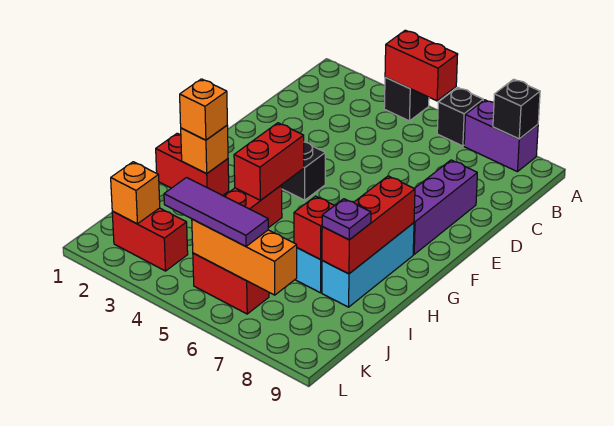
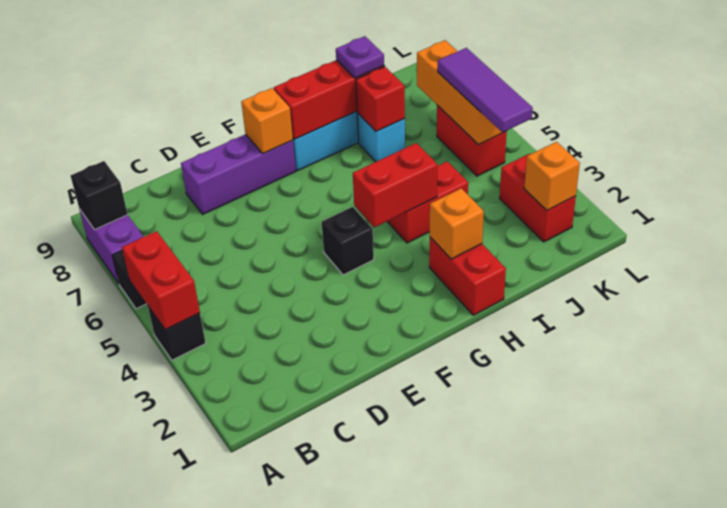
orange 1x1 brick [180,79,227,140] -> orange 1x1 brick moved to [241,88,293,154]

